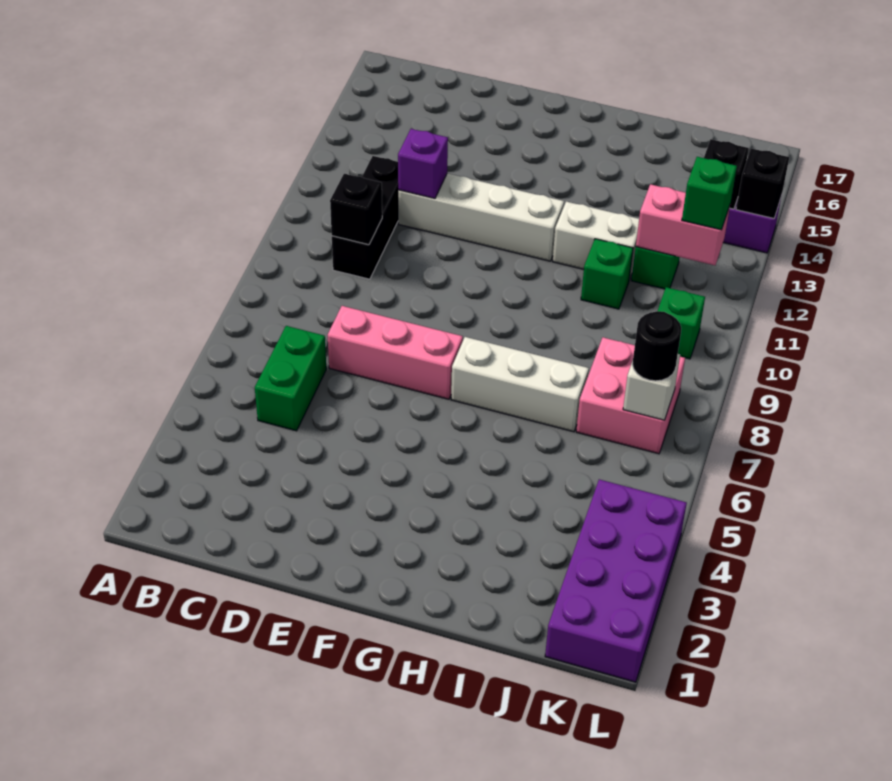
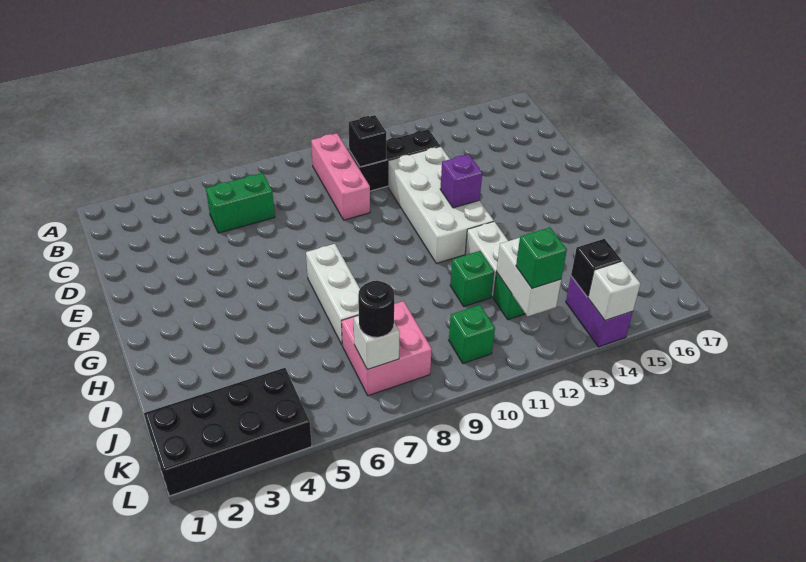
pink 1x3 brick [327,306,463,399] -> pink 1x3 brick moved to [311,133,370,220]
white 1x4 brick [398,173,564,261] -> white 2x4 brick [388,146,494,263]
purple 1x1 brick [398,129,448,199] -> purple 1x1 brick moved to [440,154,482,208]
pink 1x2 brick [636,184,730,265] -> white 1x2 brick [497,238,561,317]
purple 2x4 brick [545,479,687,682] -> black 2x4 brick [144,368,312,496]
black 1x1 brick [736,148,789,219] -> white 1x1 brick [588,261,640,321]

